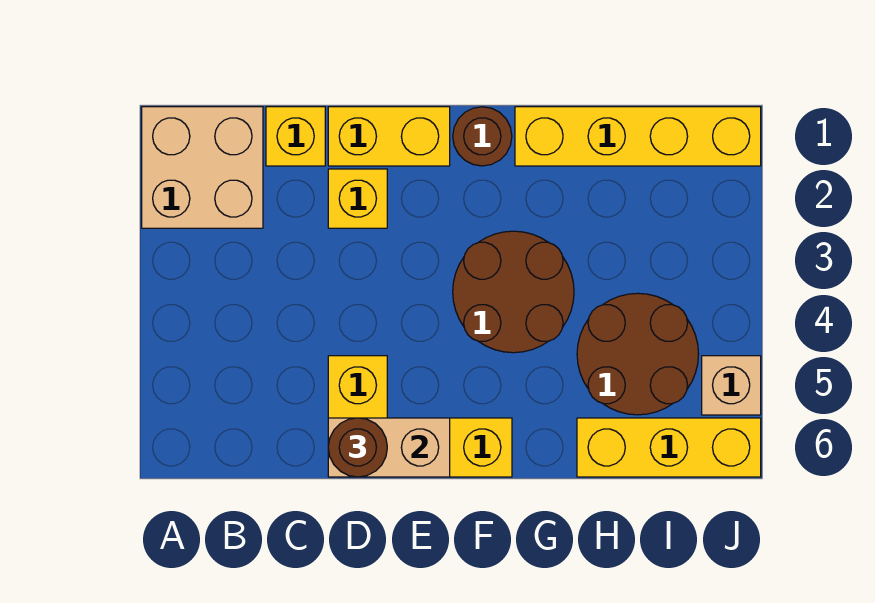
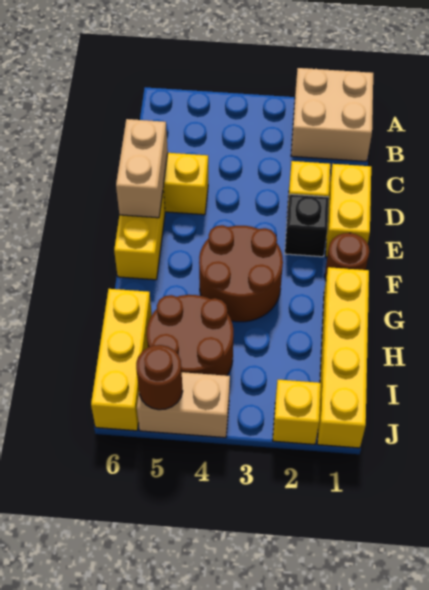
yellow 1x1 brick [266,107,325,166] -> yellow 1x1 brick moved to [273,380,321,445]
brown 1x1 round brick [328,418,387,477] -> brown 1x1 round brick moved to [136,345,183,410]
none -> black 1x1 brick [285,194,329,257]
tan 1x1 brick [702,356,761,415] -> tan 1x2 brick [137,372,230,438]

